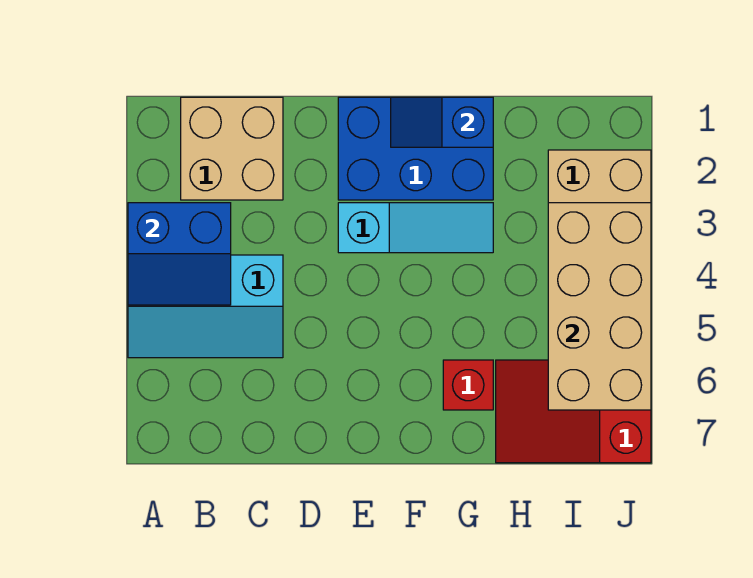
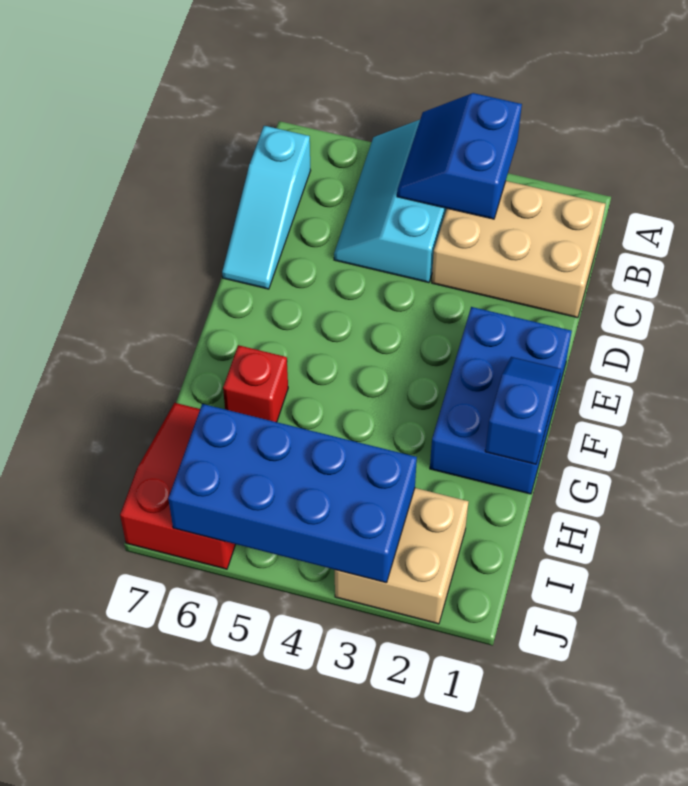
tan 2x2 brick [181,97,283,200] -> tan 2x3 brick [432,181,605,318]
cyan 1x3 slope [338,203,493,253] -> cyan 1x3 slope moved to [222,126,311,289]
tan 2x4 brick [548,203,651,410] -> blue 2x4 brick [168,404,417,583]

